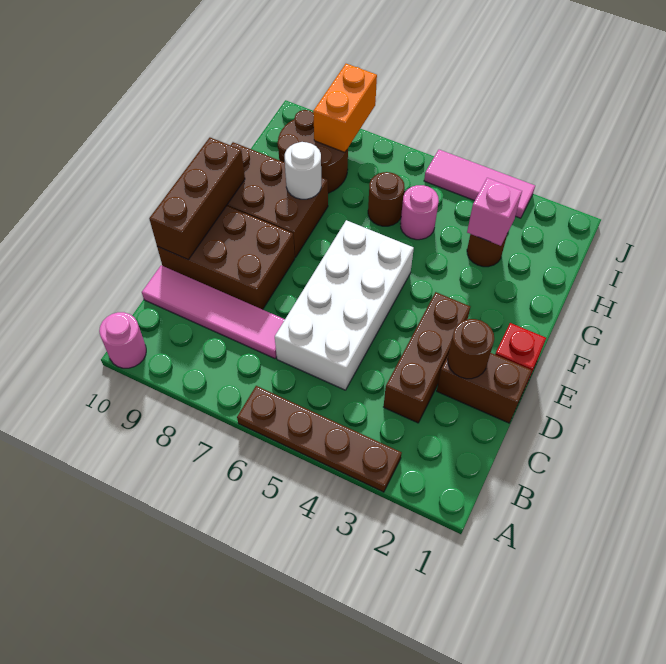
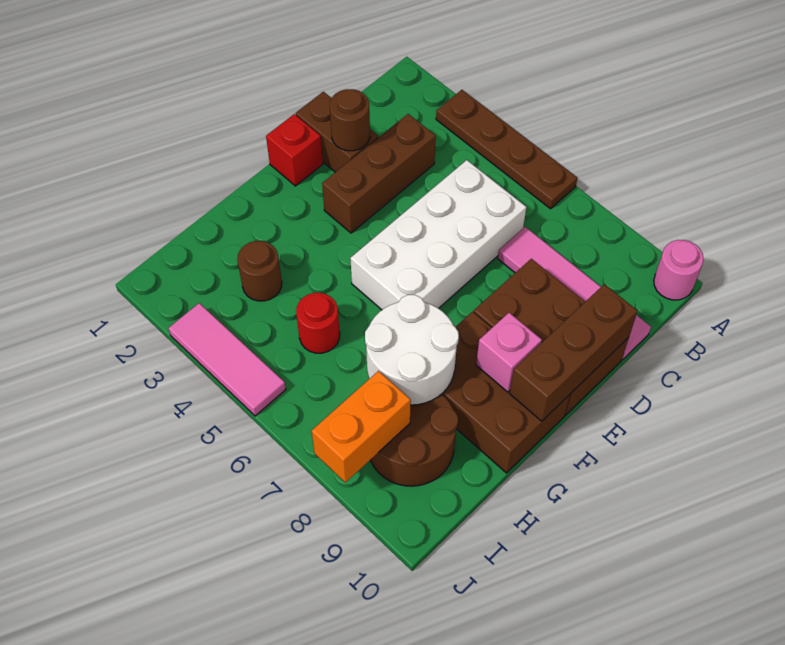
white 1x1 round brick [285,142,321,199] -> white 2x2 round brick [365,295,459,405]
pink 1x1 brick [467,178,522,246] -> pink 1x1 brick moved to [476,313,542,392]
pink 1x1 round brick [400,185,439,240] -> red 1x1 round brick [296,293,340,353]
brown 1x1 round brick [368,172,405,226] -> none

